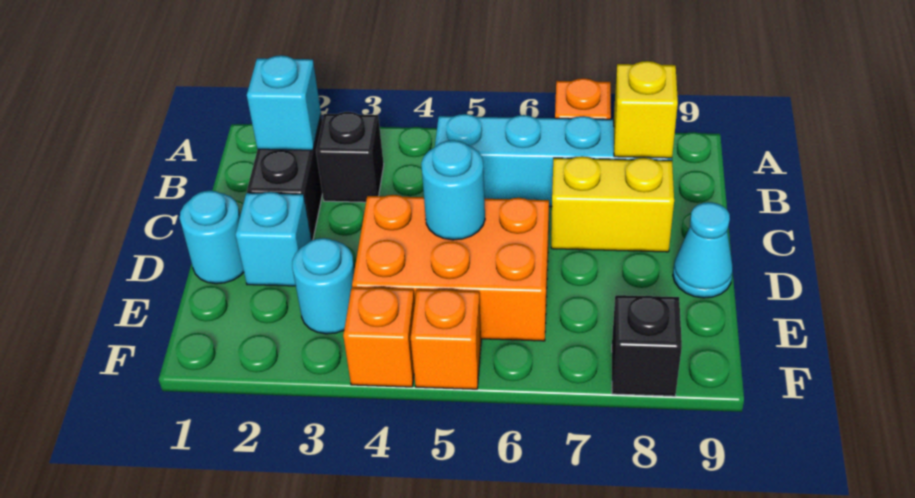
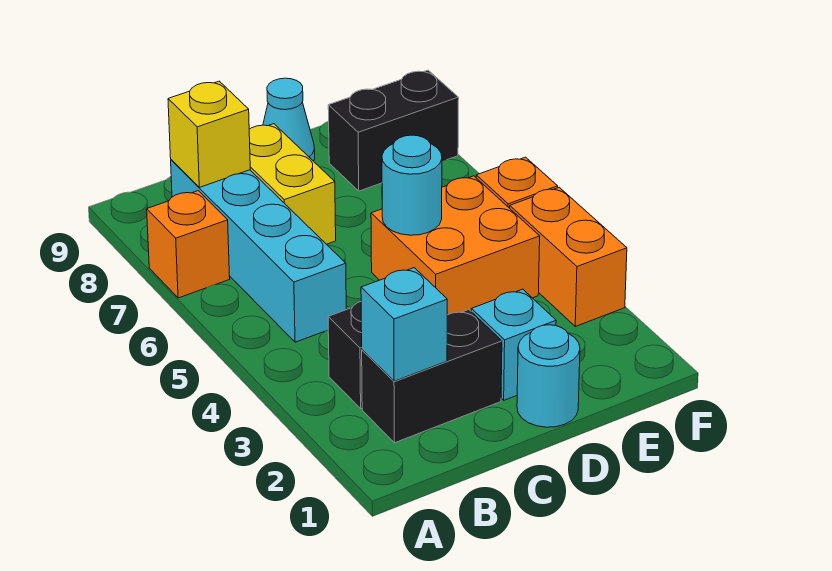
orange 2x3 brick [352,195,549,341] -> orange 2x2 brick [371,176,540,315]
cyan 1x1 round brick [292,238,355,334] -> none
orange 1x1 brick [343,288,415,387] -> orange 1x2 brick [510,187,627,326]
black 1x1 brick [612,295,682,396] -> black 1x2 brick [328,70,459,191]

